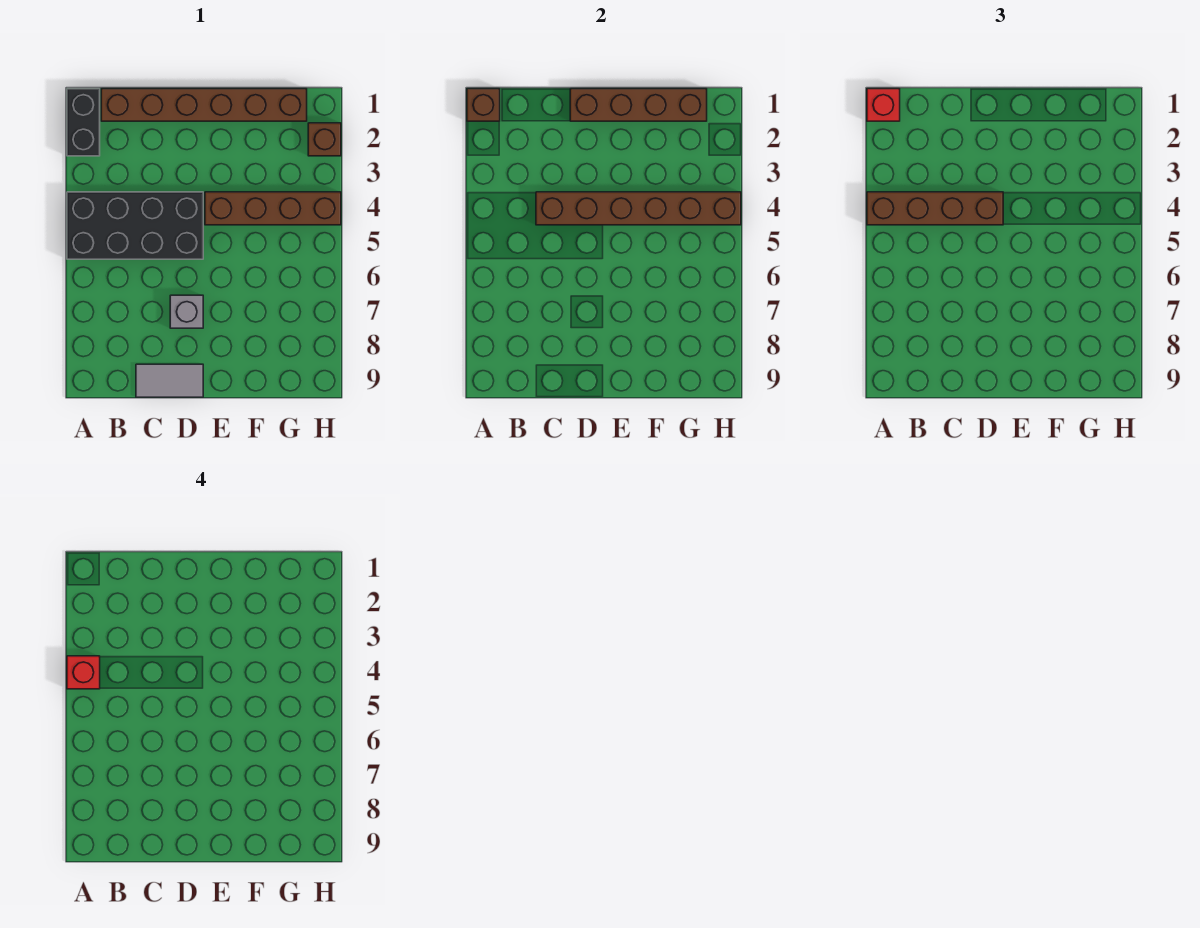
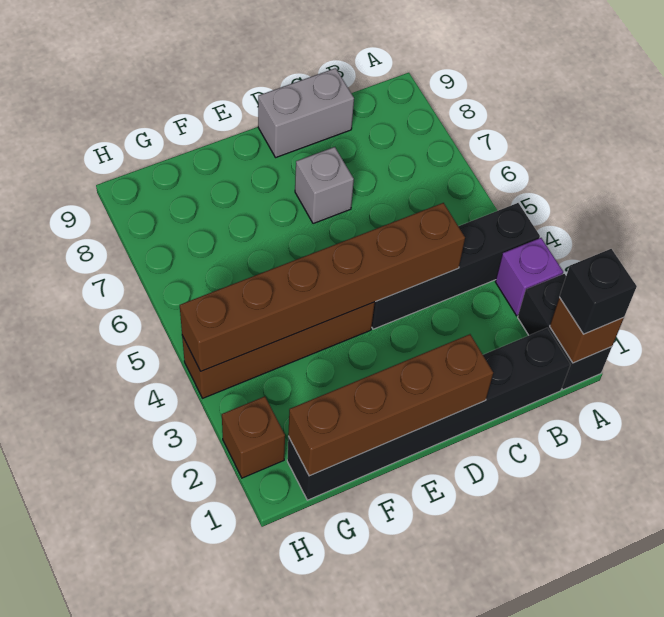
red 1x1 brick [867,89,900,121] -> black 1x1 brick [560,249,637,334]
none -> purple 1x1 brick [495,238,563,316]
black 2x4 brick [67,192,203,259] -> black 1x4 brick [372,203,540,329]
brown 1x4 brick [867,192,1003,225] -> none
red 1x1 brick [67,656,100,689] -> none
brown 1x6 brick [101,89,307,121] -> black 1x6 brick [287,328,570,500]
grey 1x2 tile [136,364,203,397] -> grey 1x2 brick [258,68,354,157]

